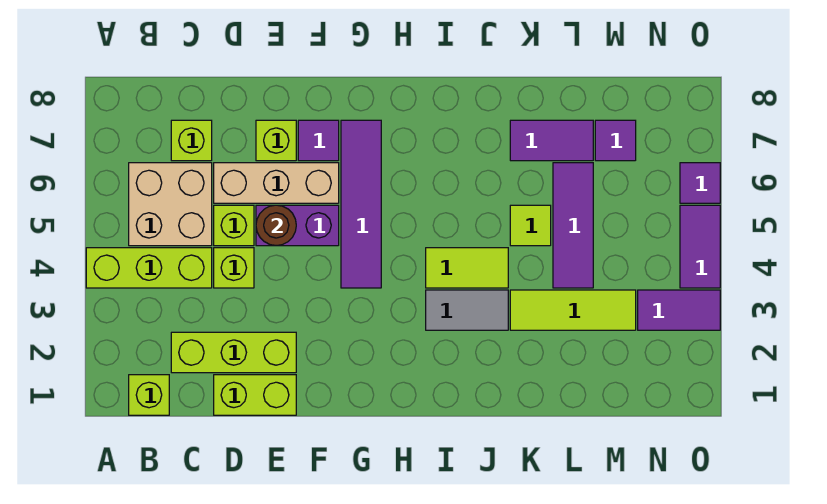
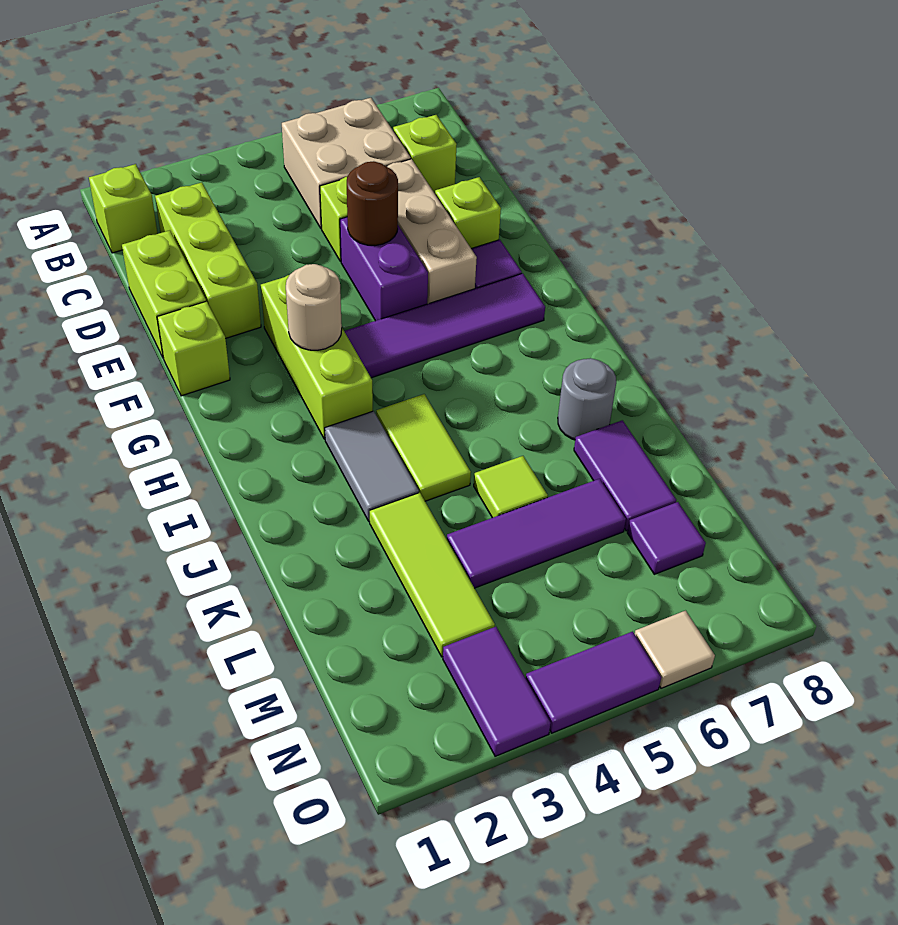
lime 1x3 brick [86,248,212,288] -> lime 1x3 brick moved to [261,275,373,439]
lime 1x1 brick [214,248,254,288] -> lime 1x1 brick moved to [157,301,230,396]
none -> tan 1x1 round brick [286,264,342,350]
none -> grey 1x1 round brick [558,358,616,440]
purple 1x1 tile [680,163,720,203] -> tan 1x1 tile [635,611,715,688]

